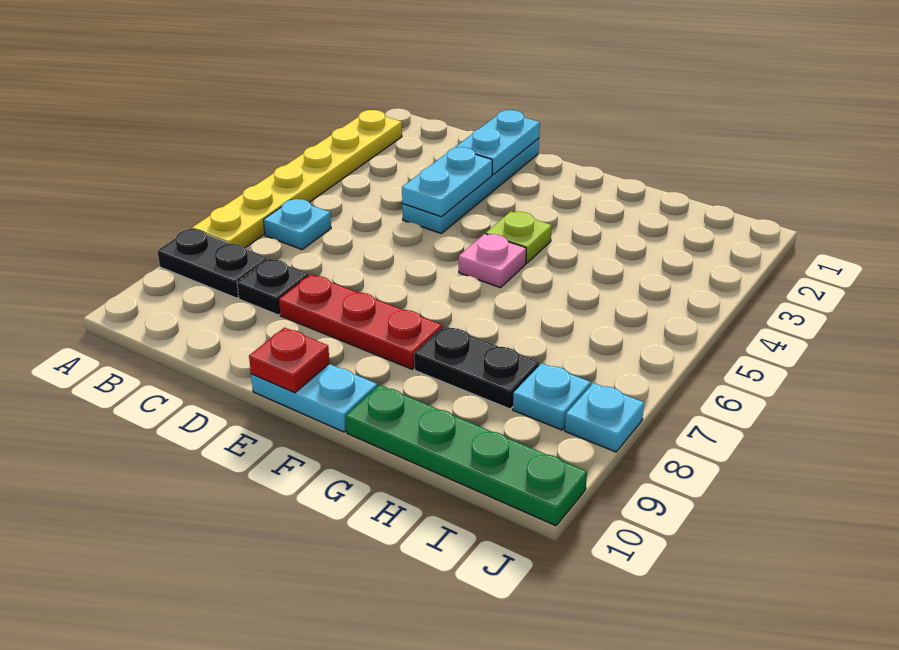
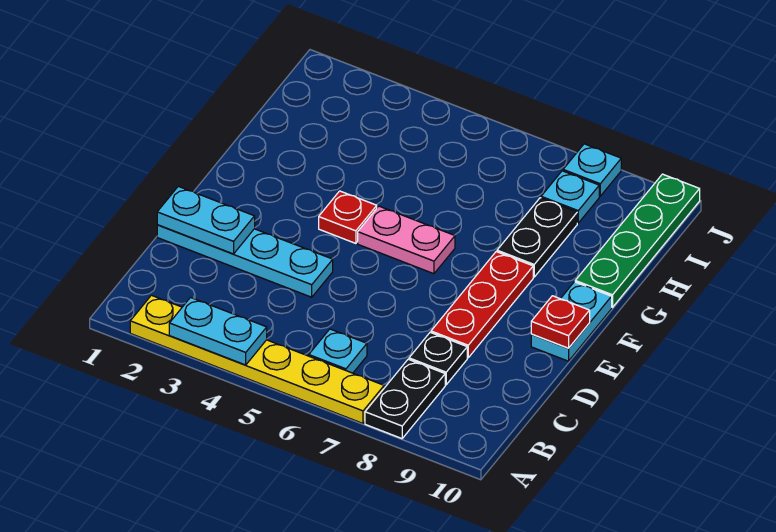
cyan 1x2 plate [402,147,492,217] -> cyan 1x2 plate moved to [169,298,267,365]
lime 1x1 plate [486,211,552,263] -> red 1x1 plate [319,191,377,243]
pink 1x1 plate [459,234,526,288] -> pink 1x2 plate [358,206,455,274]

